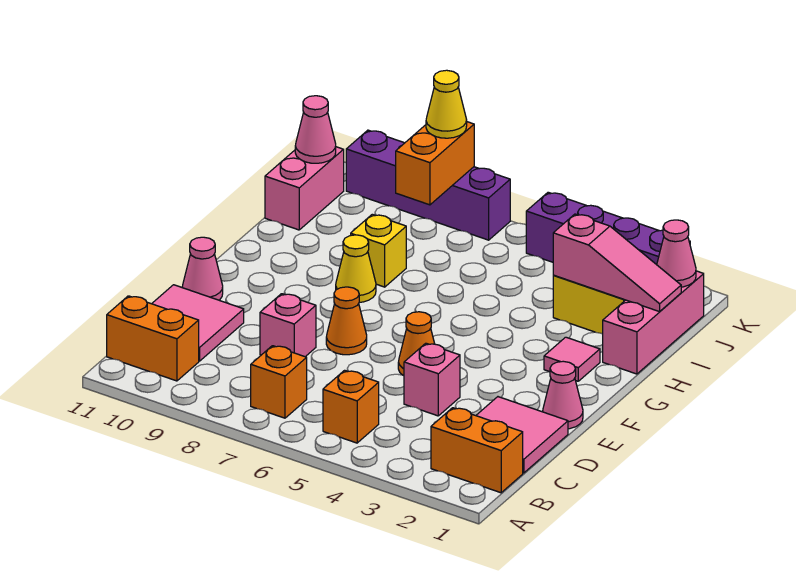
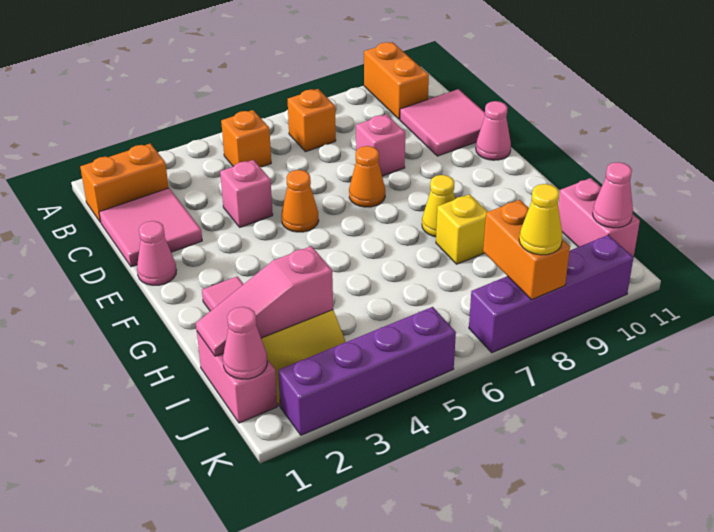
orange 1x2 brick [107,296,199,381] -> orange 1x2 brick turned to [364,42,429,119]
pink 1x3 brick [603,271,704,374] -> pink 1x2 brick [197,332,277,423]

